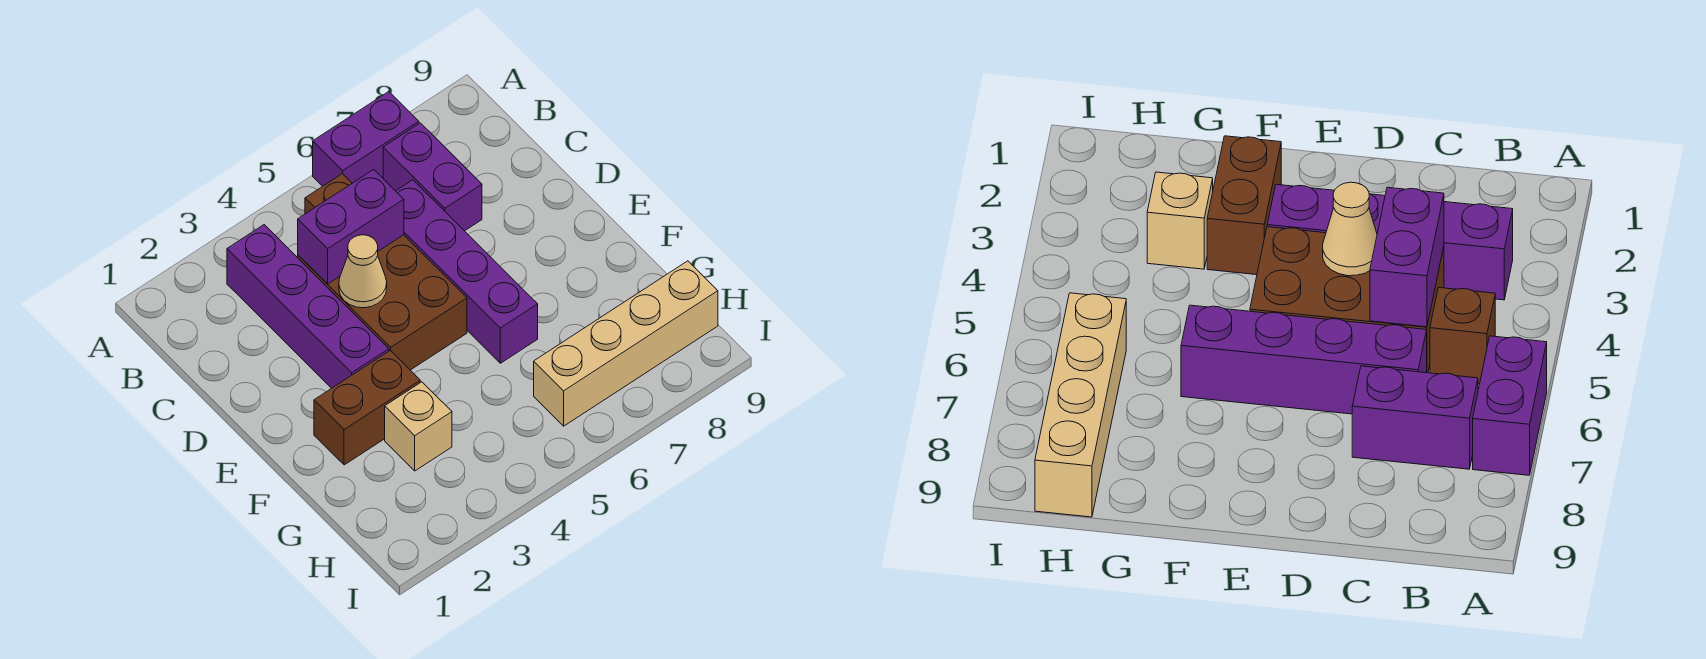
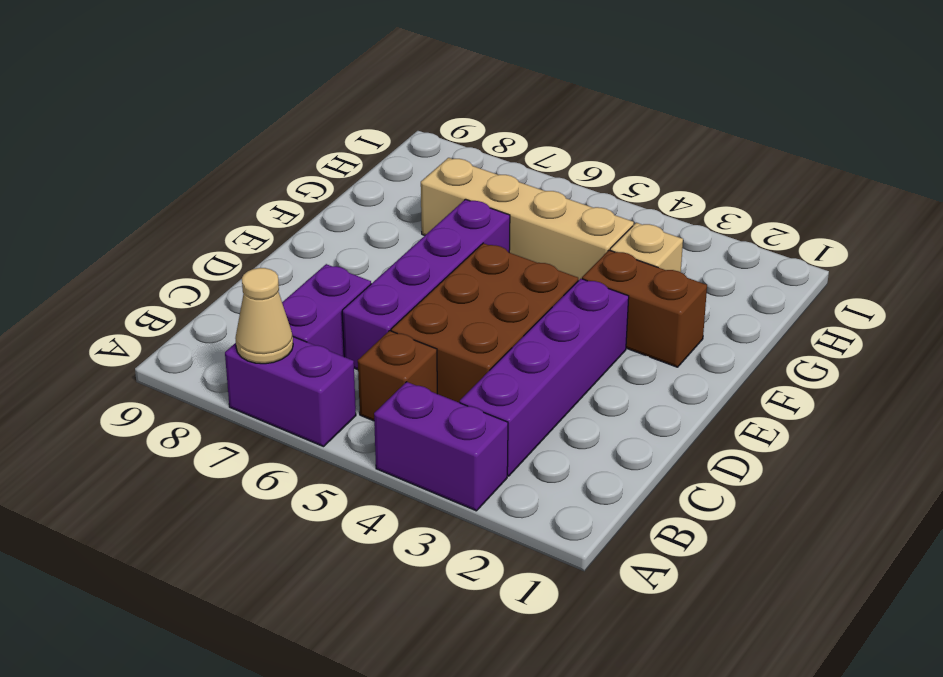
purple 1x2 brick [298,170,404,284] -> purple 1x2 brick moved to [374,382,508,511]
tan 1x1 cone [339,235,387,308] -> tan 1x1 cone moved to [236,268,293,364]
tan 1x4 brick [534,261,718,426] -> tan 1x4 brick moved to [421,158,634,281]

